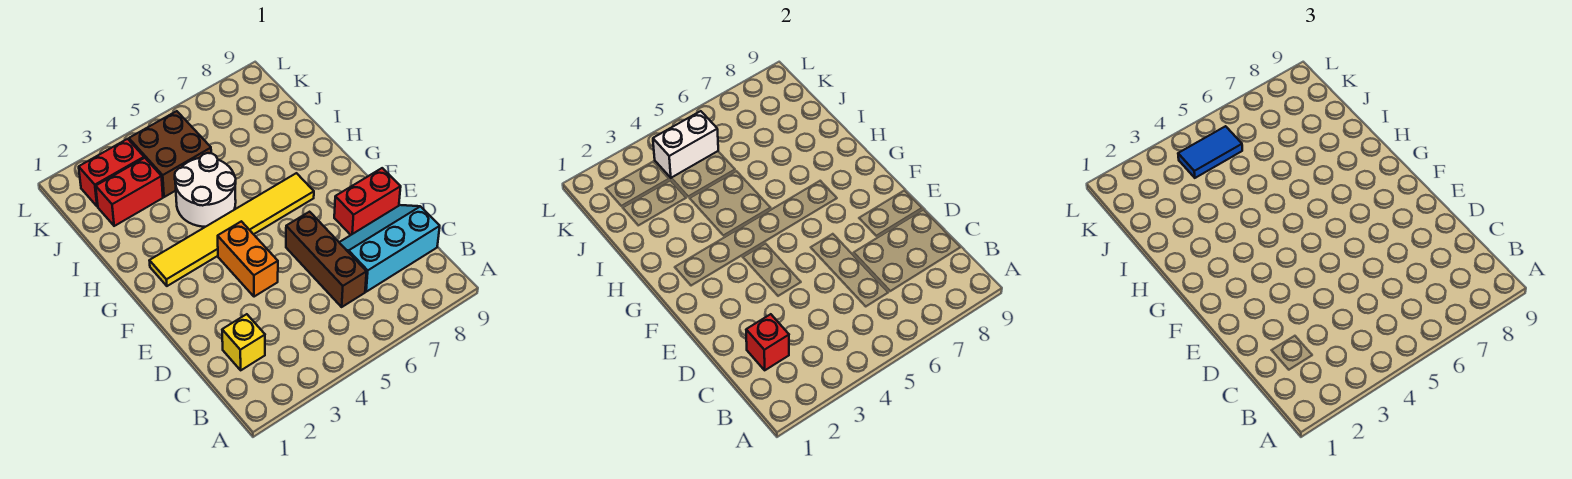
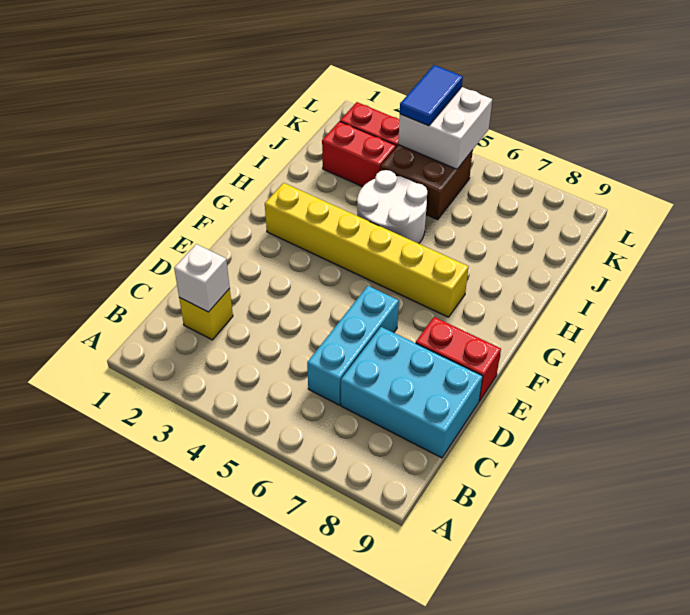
red 1x1 brick [746,314,789,370] -> white 1x1 brick [174,244,230,312]
brown 1x3 brick [286,212,367,307] -> cyan 1x3 brick [307,286,399,405]
cyan 2x3 slope [339,205,440,292] -> cyan 2x3 brick [341,327,483,458]
orange 1x2 brick [218,221,278,297] -> none
yellow 1x6 tile [149,173,314,286] -> yellow 1x6 brick [265,183,469,317]
white 1x2 brick [653,111,718,178] -> white 2x2 brick [398,87,492,169]
blue 1x2 tile [1178,126,1242,178] -> blue 1x2 tile turned to [400,65,463,126]

